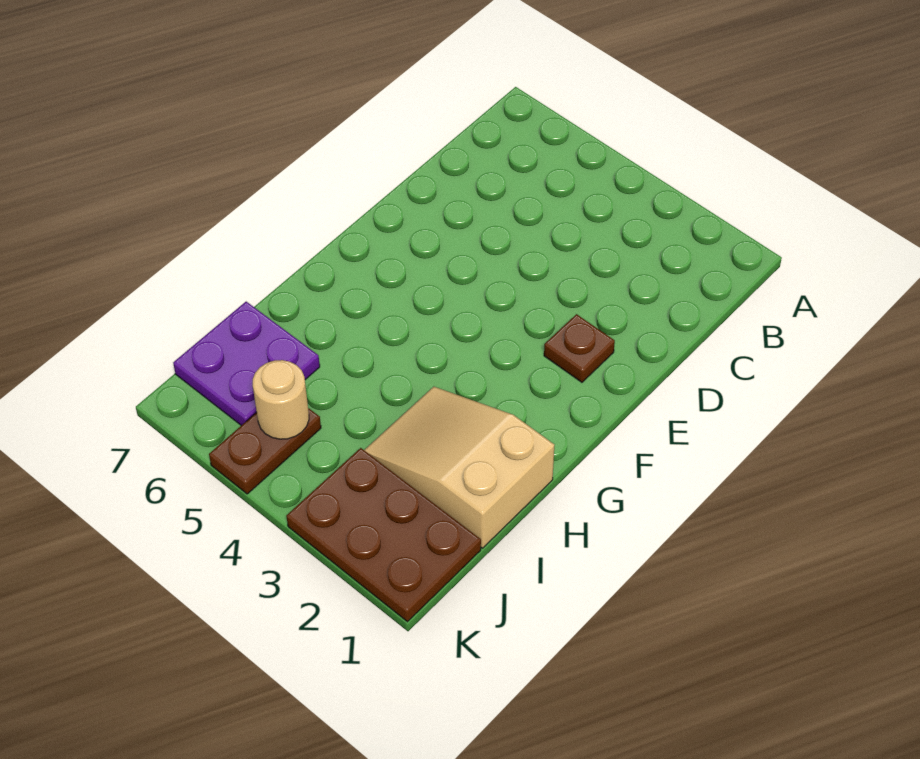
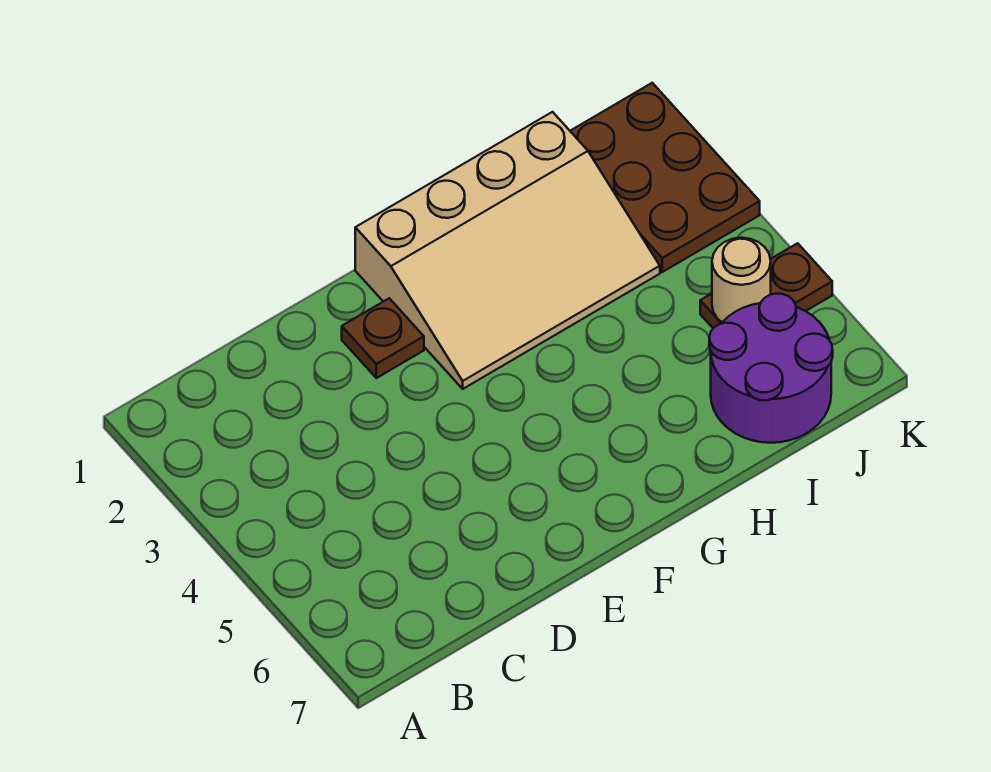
tan 2x3 slope [364,387,554,548] -> tan 3x4 slope [355,112,660,389]
purple 2x2 plate [173,302,320,425] -> purple 2x2 round brick [709,294,833,443]

